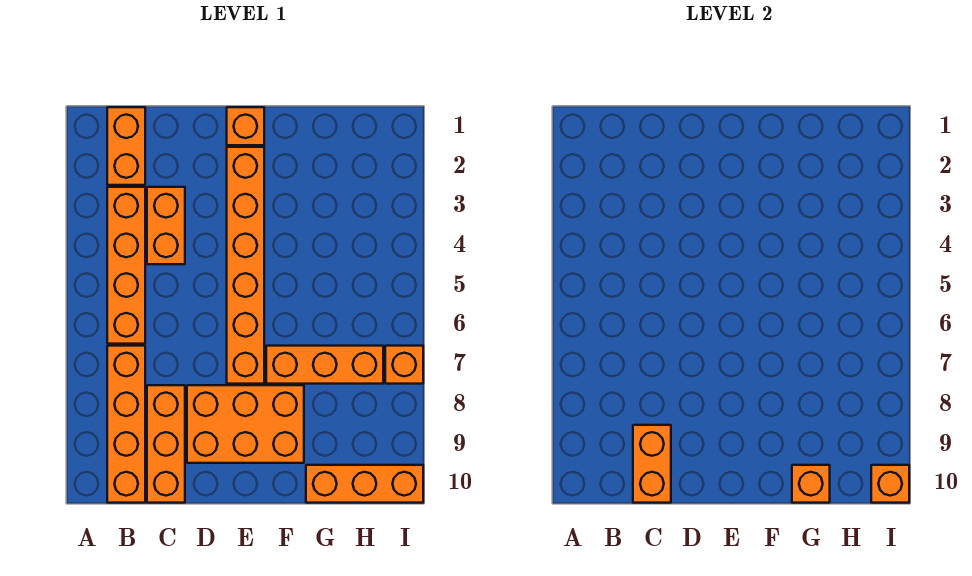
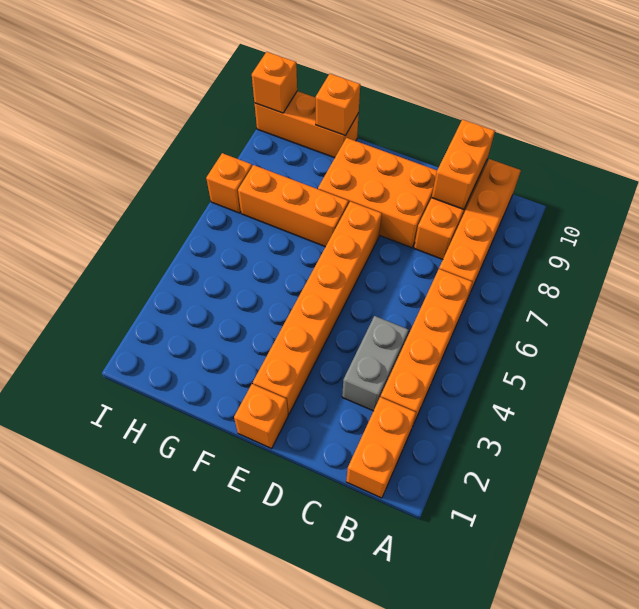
orange 1x2 brick [147,187,185,264] -> grey 1x2 brick [342,316,409,411]

